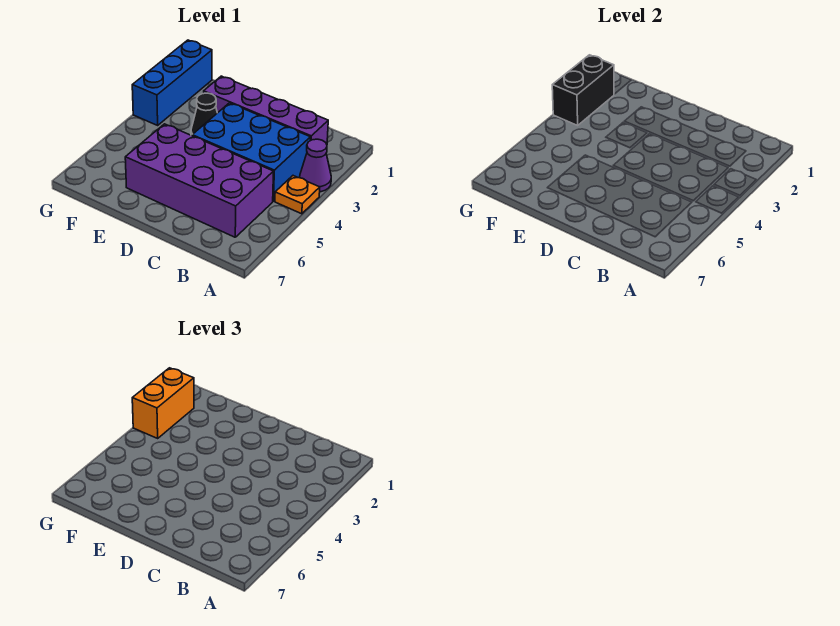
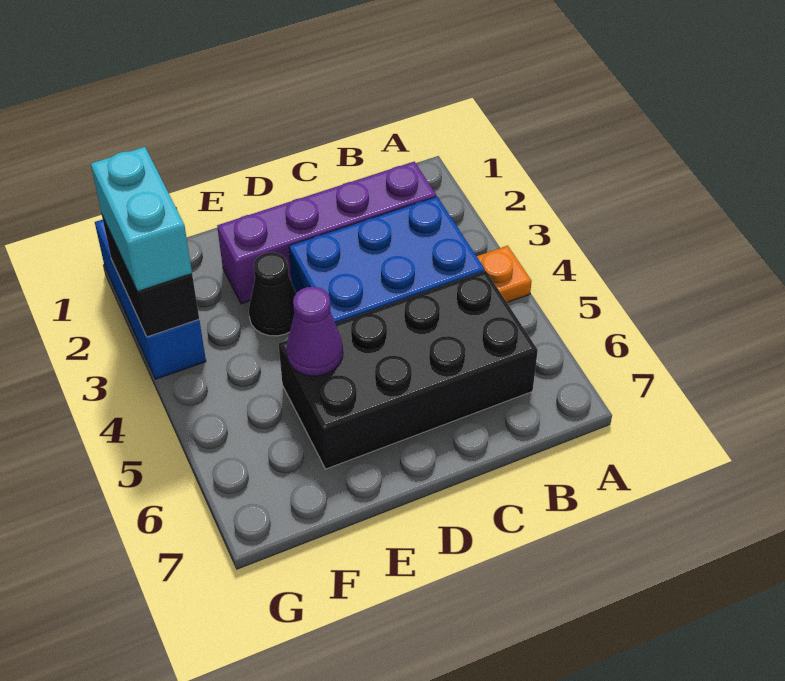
purple 1x1 cone [300,139,331,192] -> purple 1x1 cone moved to [286,287,343,376]
purple 2x4 brick [125,124,274,237] -> black 2x4 brick [279,271,538,469]
orange 1x2 brick [132,368,194,438] -> cyan 1x2 brick [91,147,192,292]

